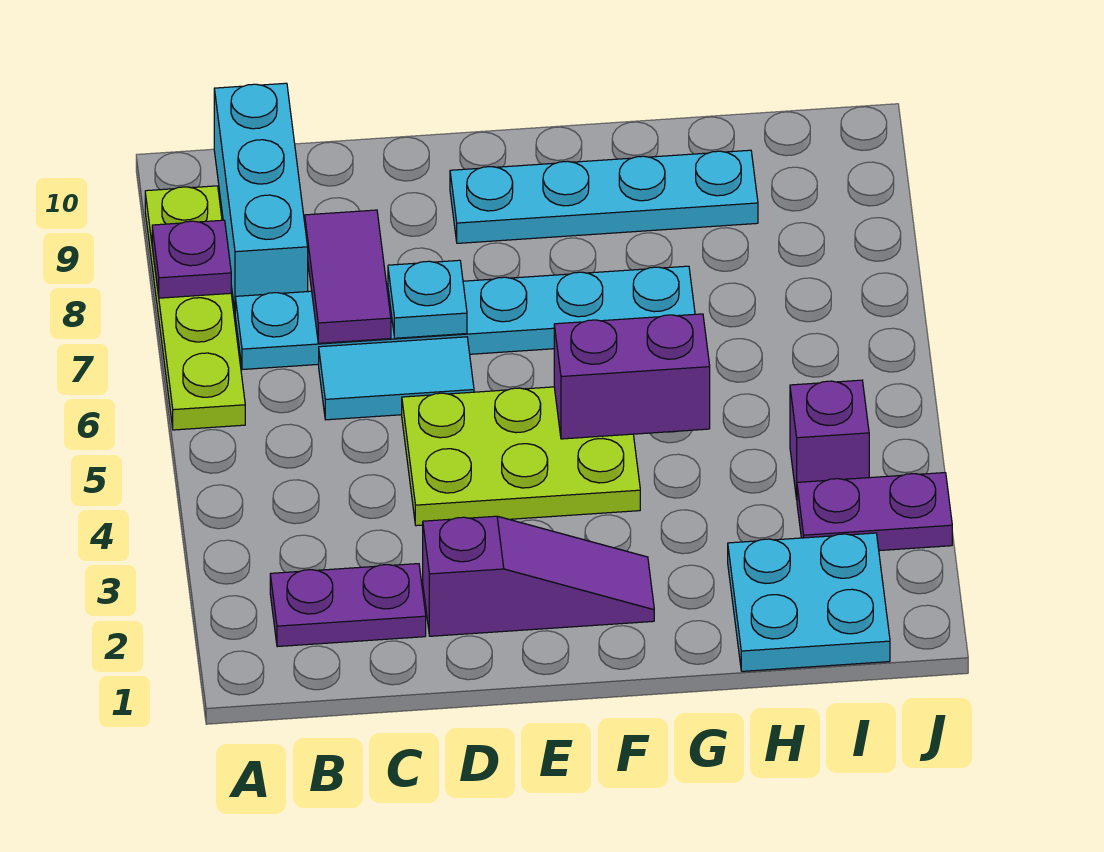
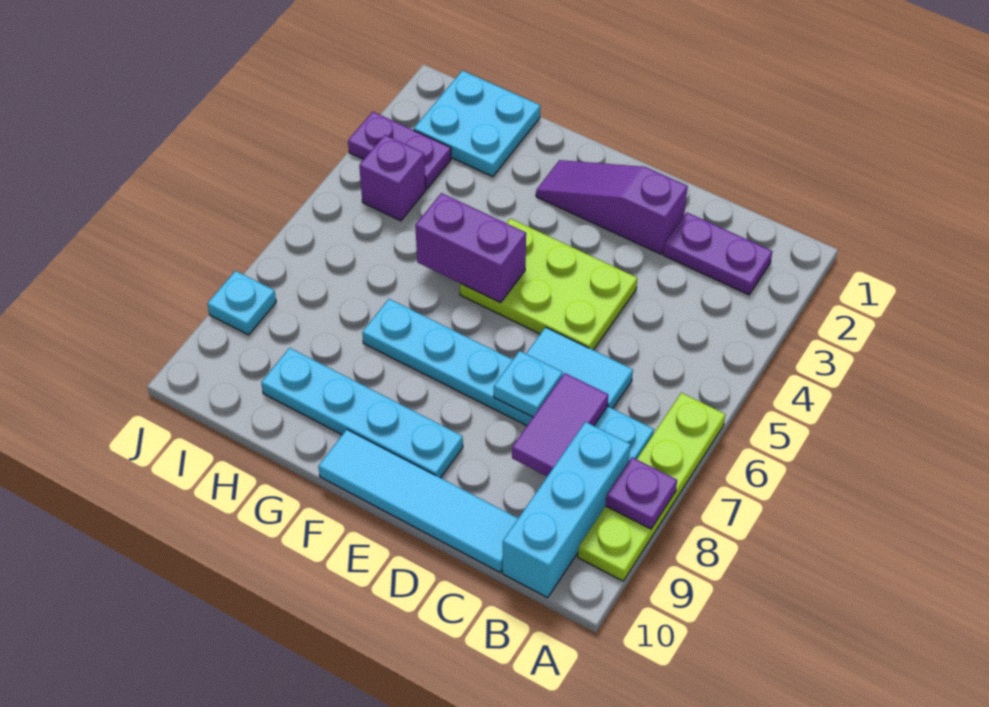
none -> cyan 1x4 tile [318,430,518,572]
none -> cyan 1x1 plate [207,271,276,335]

